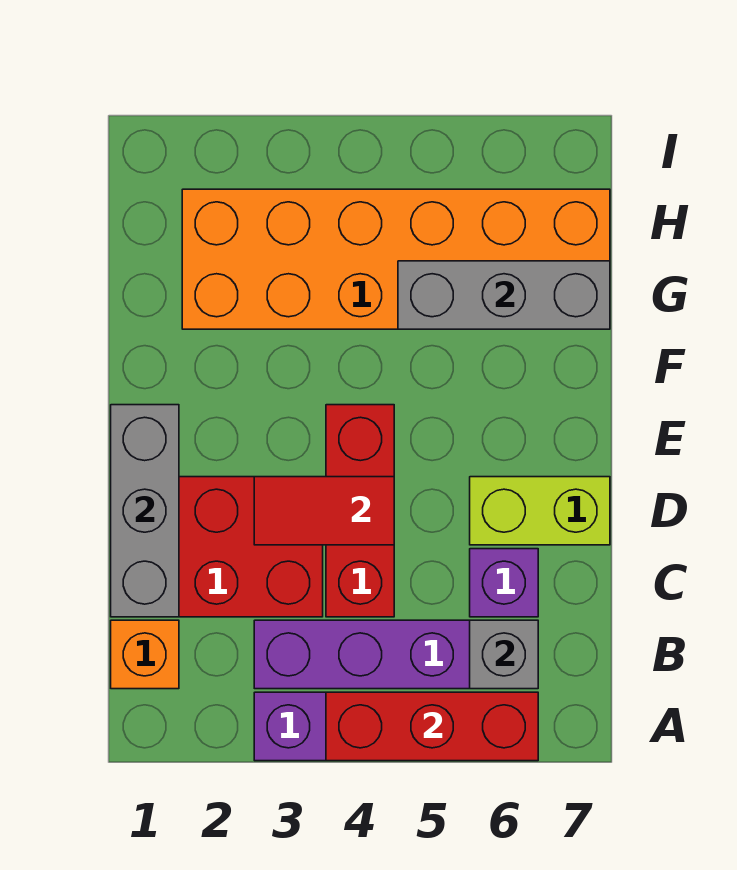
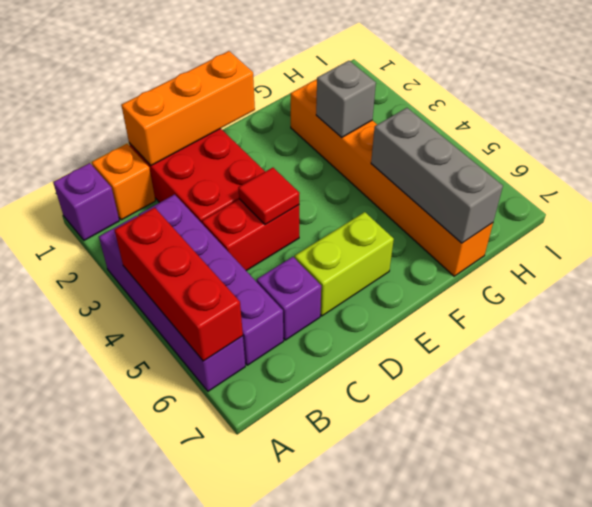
none -> purple 1x1 brick [53,163,119,240]
grey 1x1 brick [470,620,538,689] -> grey 1x1 brick moved to [316,61,376,138]
grey 1x3 brick [111,405,179,617] -> orange 1x3 brick [121,51,255,165]
red 1x3 brick [326,405,394,617] -> red 1x2 brick [202,199,299,271]
red 1x2 tile [254,477,394,545] -> red 1x1 tile [238,168,300,225]
lime 1x2 brick [470,477,610,545] -> lime 1x2 brick turned to [295,212,394,316]
orange 2x6 brick [182,189,610,329] -> orange 1x6 brick [291,79,493,276]

